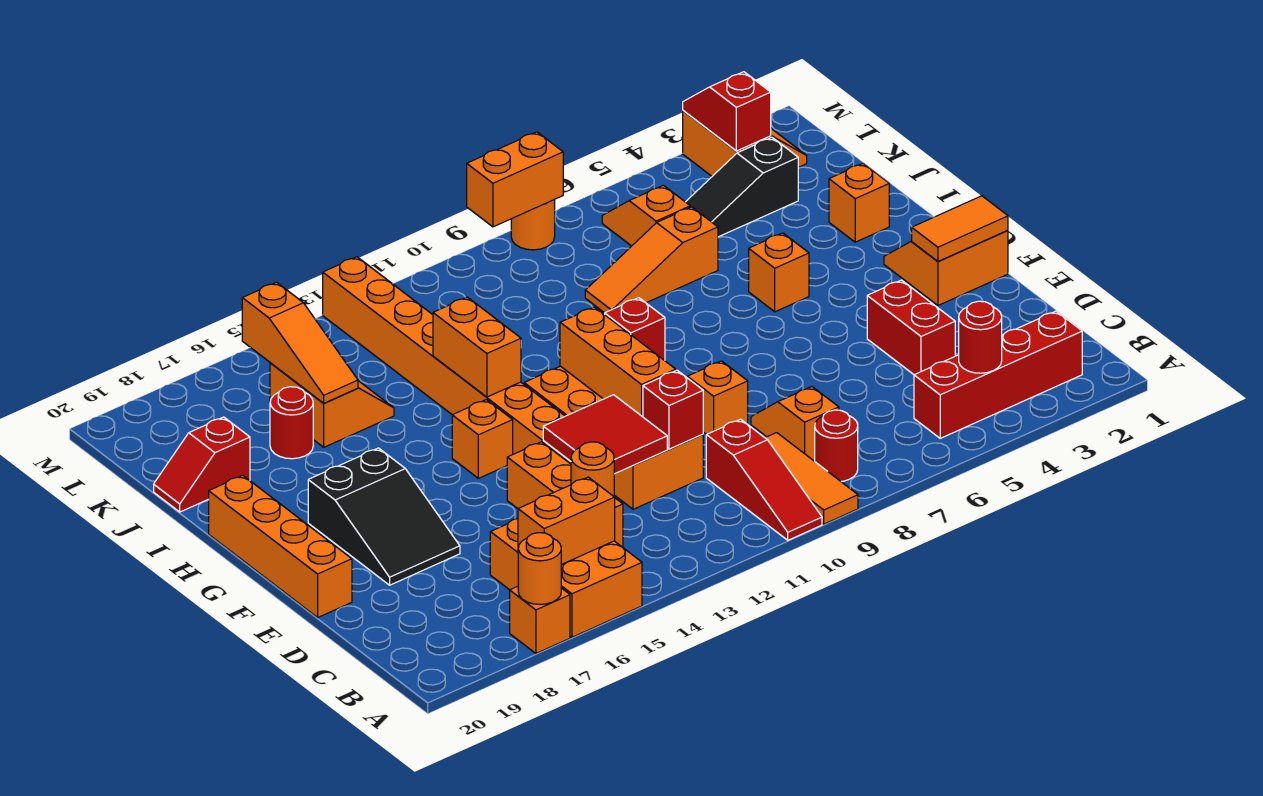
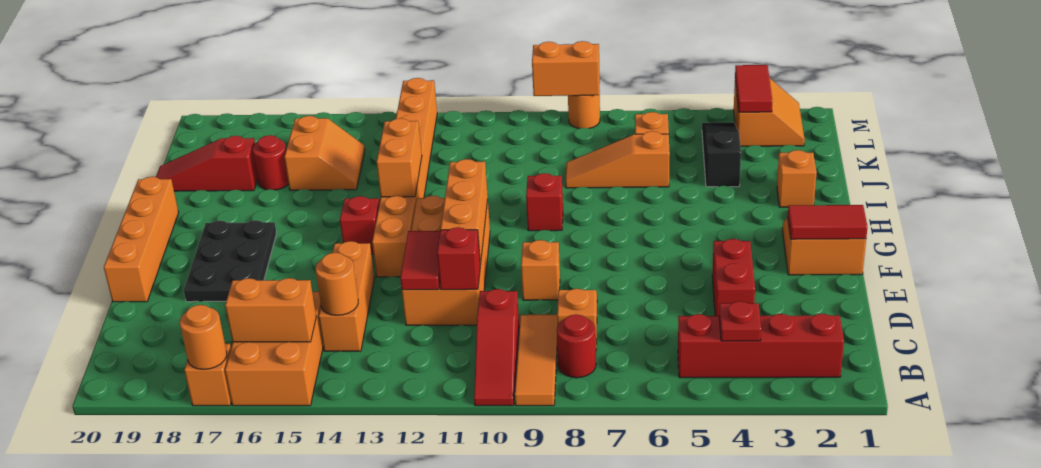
red 1x1 round brick [959,301,1002,373] -> red 1x1 plate [719,301,761,341]
red 2x2 tile [543,395,667,474] -> red 1x2 tile [400,231,440,290]
black 2x3 slope [308,448,460,585] -> black 2x3 plate [184,220,277,302]
orange 1x2 tile [912,196,1008,262] -> red 1x2 tile [788,205,868,239]
orange 1x1 brick [452,400,513,478] -> red 1x1 brick [340,196,379,254]
orange 1x1 brick [749,233,809,312] -> none
orange 1x3 slope [242,282,358,403] -> none
red 1x2 slope [154,417,250,512] -> red 1x3 slope [156,136,258,191]
black 1x3 slope [686,138,798,237] -> black 1x3 slope turned to [702,122,741,187]
red 1x2 slope [683,72,771,151] -> red 1x2 tile [735,65,772,112]

